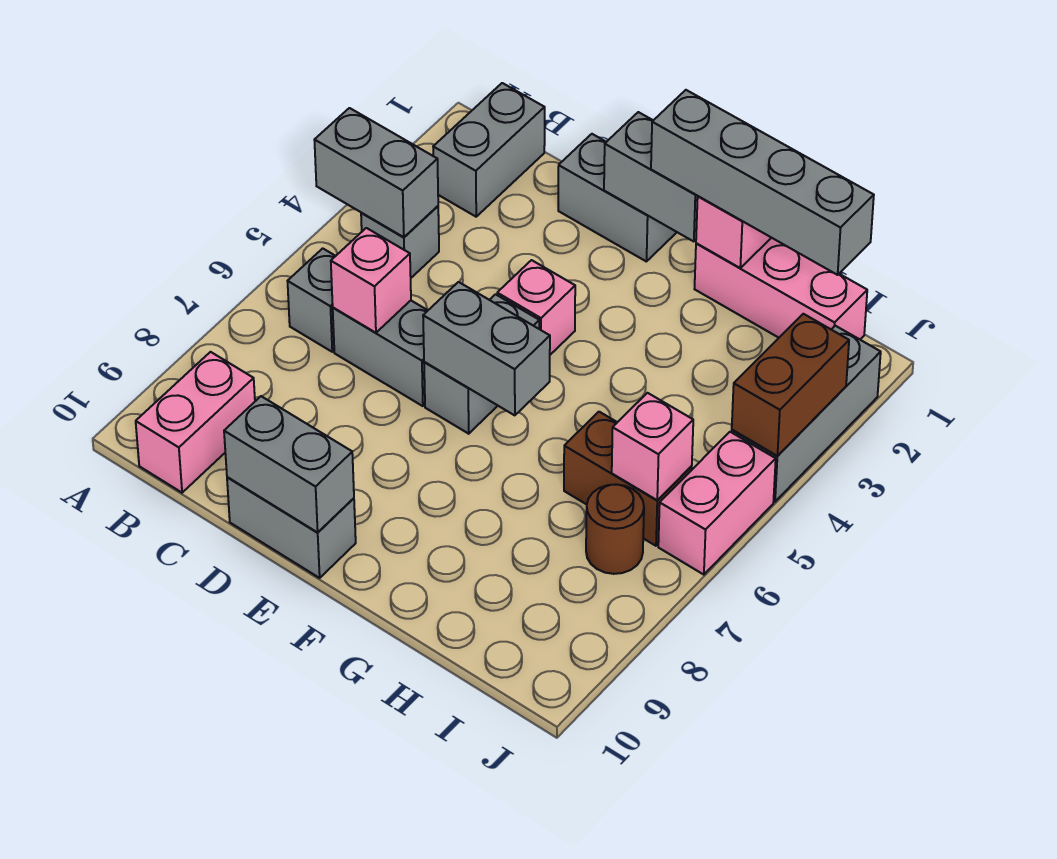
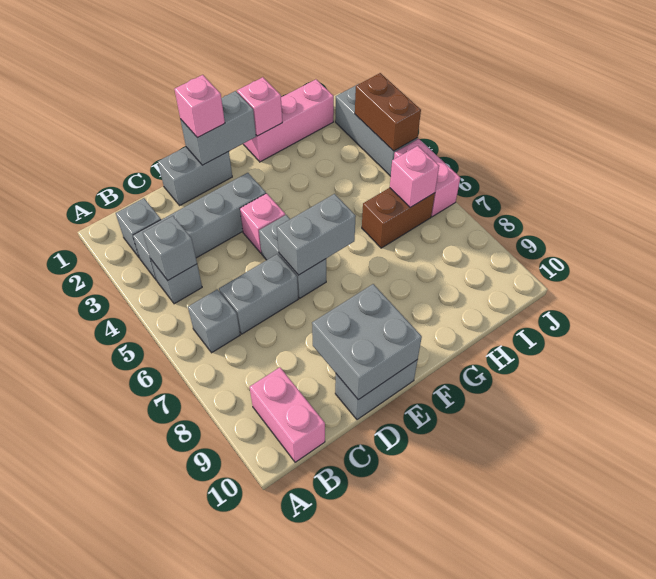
grey 1x2 brick [314,108,438,237] -> grey 1x1 brick [143,216,197,280]
grey 1x2 brick [433,83,545,217] -> grey 1x1 brick [116,198,161,258]
pink 1x1 brick [331,228,411,333] -> pink 1x1 brick moved to [174,75,225,138]
grey 1x2 brick [224,396,354,532] -> grey 2x2 brick [312,284,422,400]
grey 1x4 brick [651,90,874,275] -> grey 1x4 brick moved to [133,173,266,280]
brown 1x1 round brick [586,485,644,574] -> none

